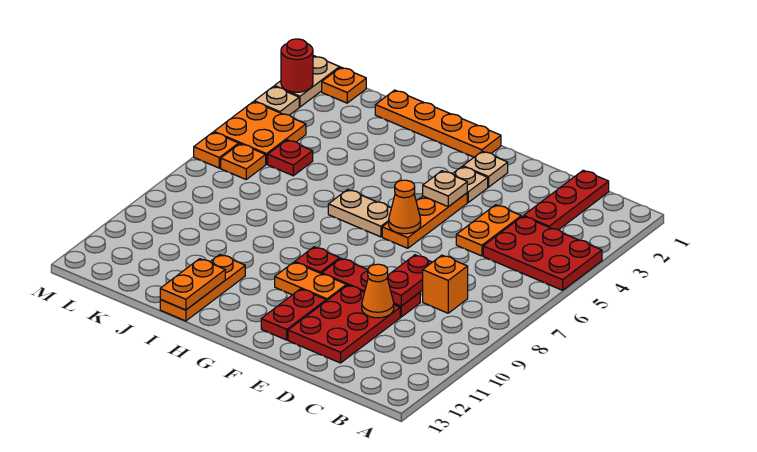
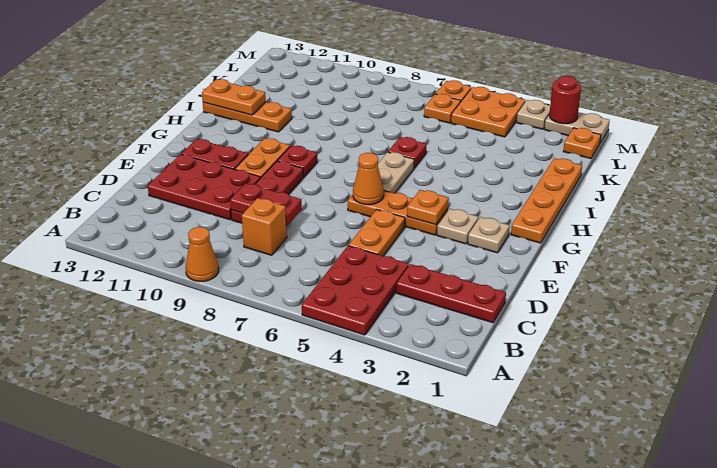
orange 1x2 plate [456,205,521,256] -> orange 1x2 plate turned to [349,209,405,256]
orange 1x1 cone [362,264,394,318] -> orange 1x1 cone moved to [186,227,219,281]
tan 1x1 plate [423,171,467,207] -> orange 1x1 plate [407,190,449,225]
red 1x1 plate [268,140,313,176] -> red 1x1 plate moved to [388,137,426,168]

